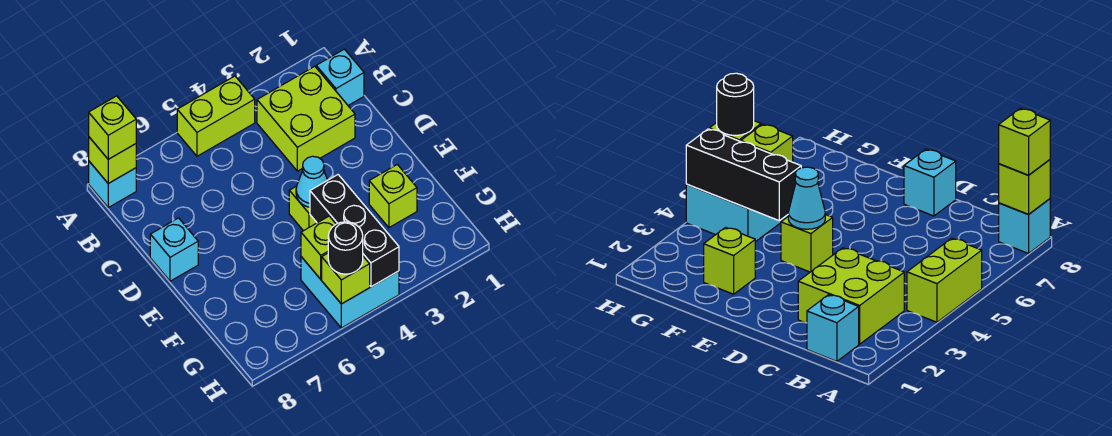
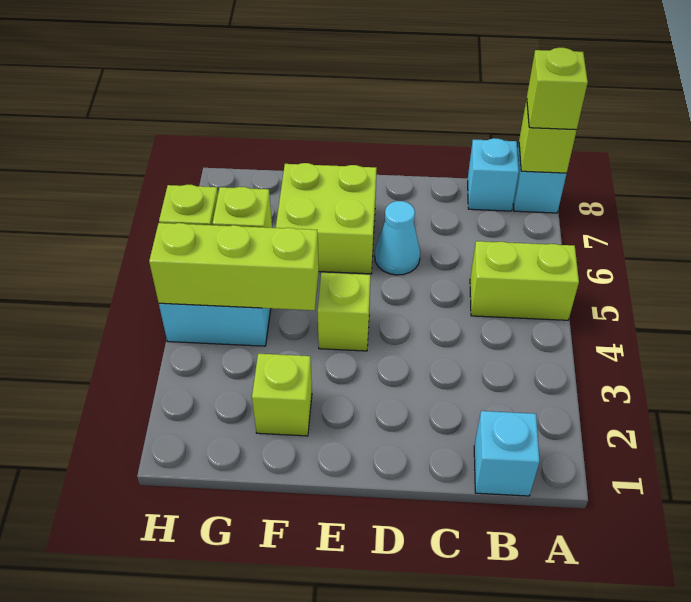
lime 1x2 brick [177,76,255,156] -> lime 1x2 brick turned to [470,241,579,320]
lime 2x2 brick [257,66,355,171] -> lime 2x2 brick moved to [276,163,377,274]
cyan 1x1 brick [150,218,198,281] -> cyan 1x1 brick moved to [468,138,519,211]
cyan 1x1 cone [296,156,327,207] -> cyan 1x1 cone moved to [375,201,420,275]
black 1x3 brick [310,175,399,287] -> lime 1x3 brick [149,223,319,310]
black 1x1 round brick [328,222,363,274] -> none

